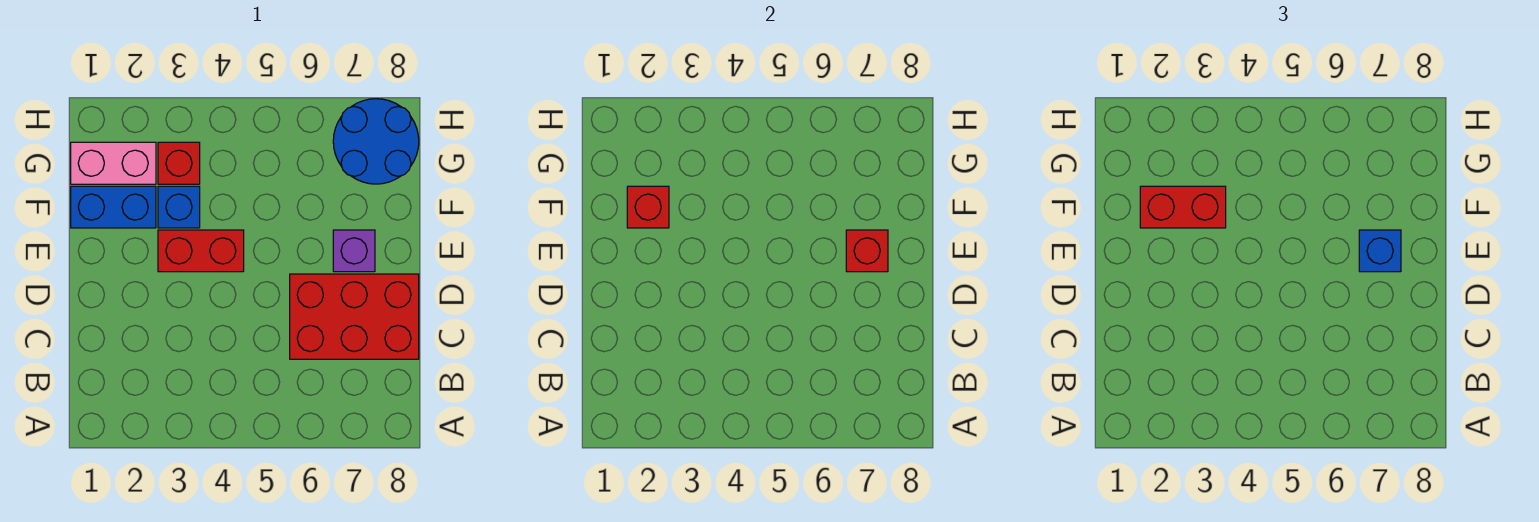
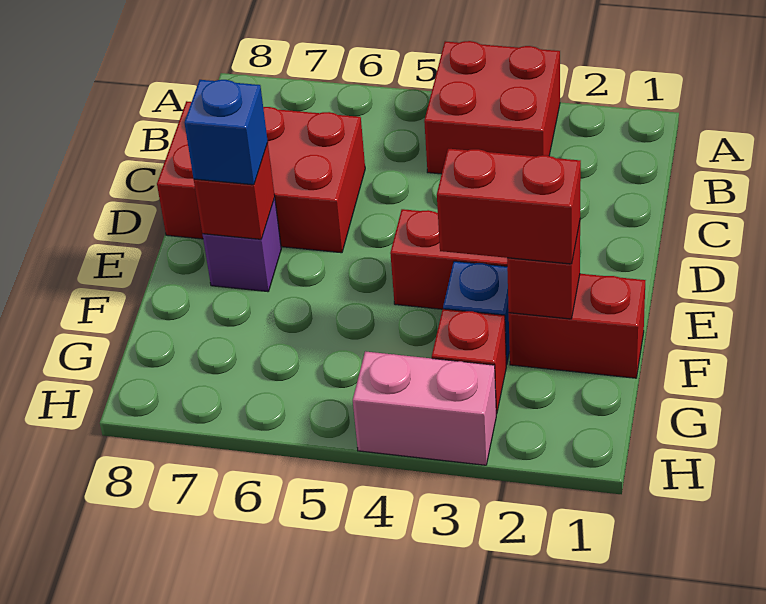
none -> red 2x2 brick [424,41,560,174]
blue 1x2 brick [71,186,156,228] -> red 1x2 brick [509,274,645,378]
pink 1x2 brick [71,142,156,184] -> pink 1x2 brick moved to [353,351,496,465]
blue 2x2 round brick [333,99,419,184] -> none

